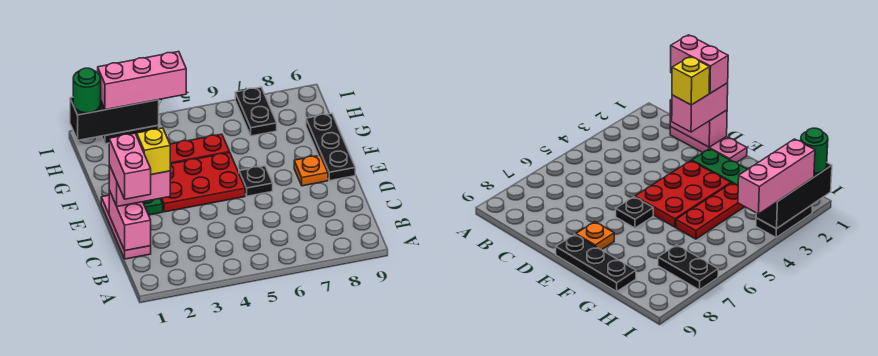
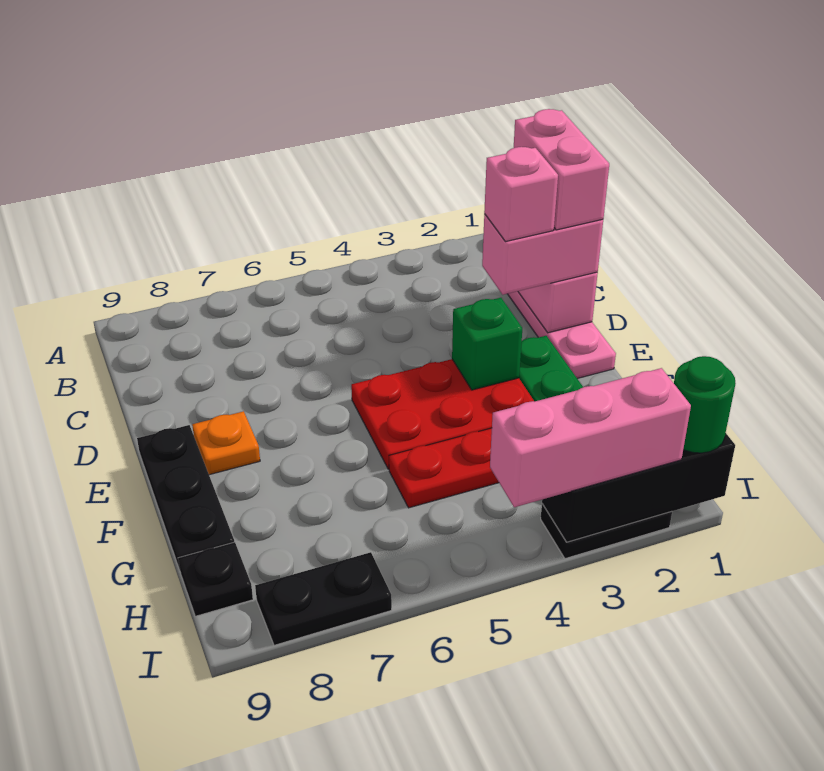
yellow 1x1 brick [137,128,170,175] -> pink 1x1 brick [484,147,558,242]
none -> green 1x1 brick [452,298,522,390]
black 1x1 plate [239,166,273,196] -> black 1x1 plate moved to [178,542,253,616]
black 1x2 plate [235,87,277,136] -> black 1x2 plate turned to [255,552,392,645]

